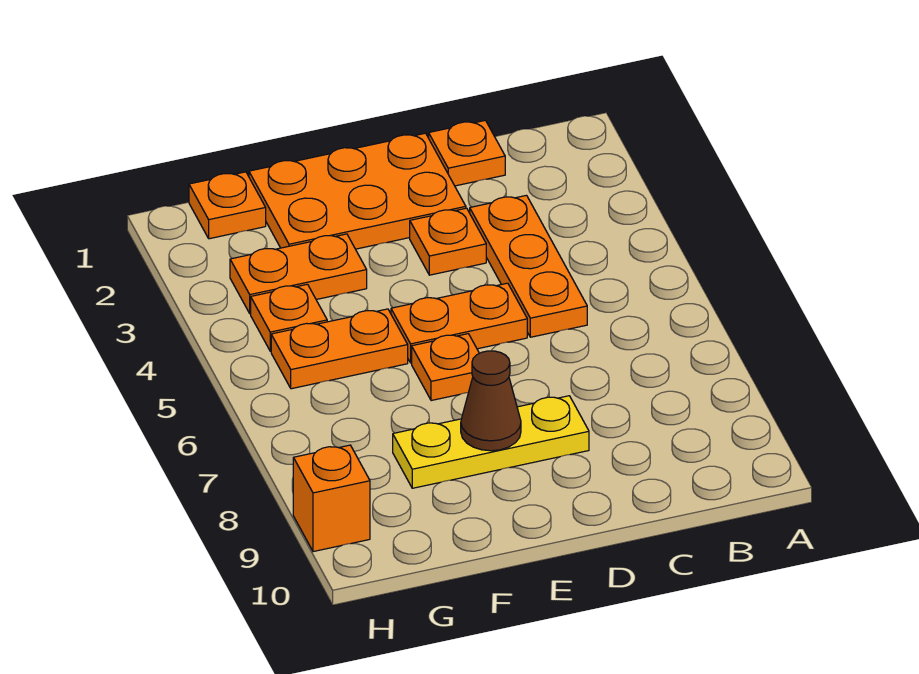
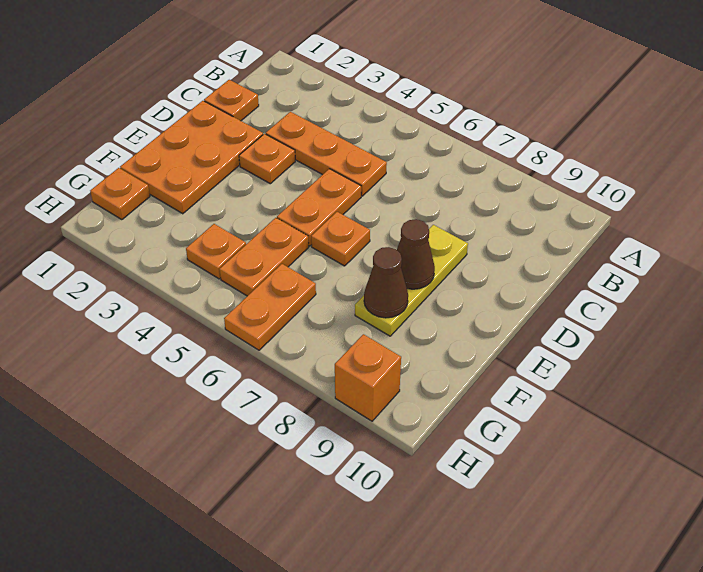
orange 1x2 plate [230,234,367,314] -> orange 1x2 plate moved to [224,264,316,350]
none -> brown 1x1 cone [364,247,408,318]

